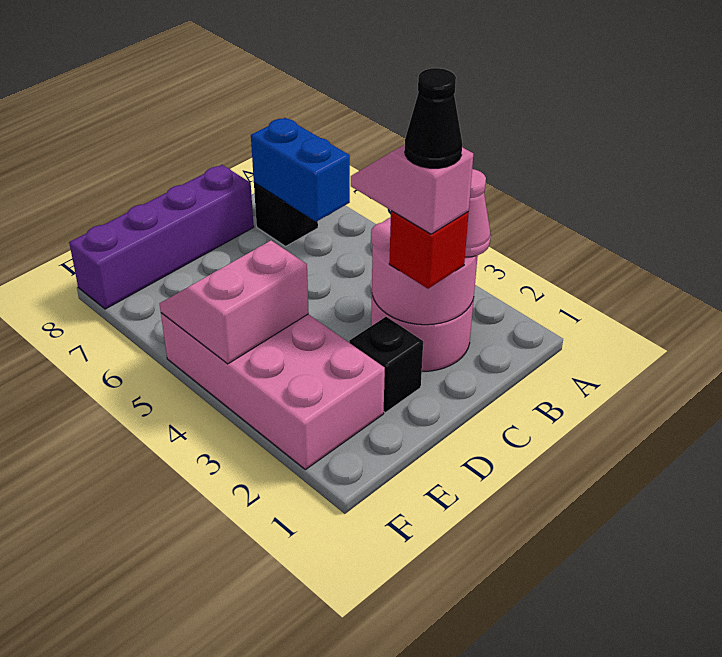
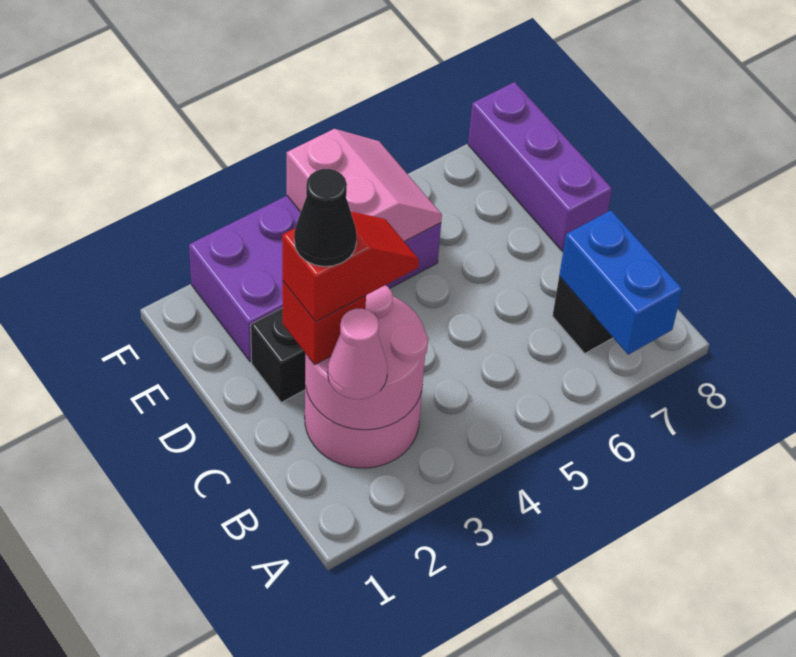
blue 1x2 brick [251,118,350,222] -> blue 1x2 brick turned to [559,210,682,355]
pink 1x2 slope [351,145,473,234] -> red 1x2 slope [282,211,419,322]
purple 1x4 brick [69,165,254,309] -> purple 1x3 brick [468,82,612,251]
pink 2x4 brick [161,313,385,470] -> purple 2x4 brick [189,196,441,362]

